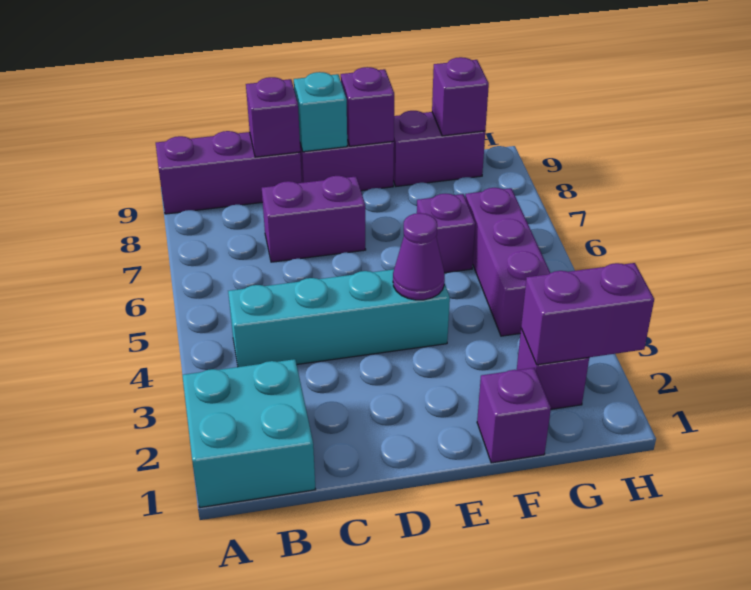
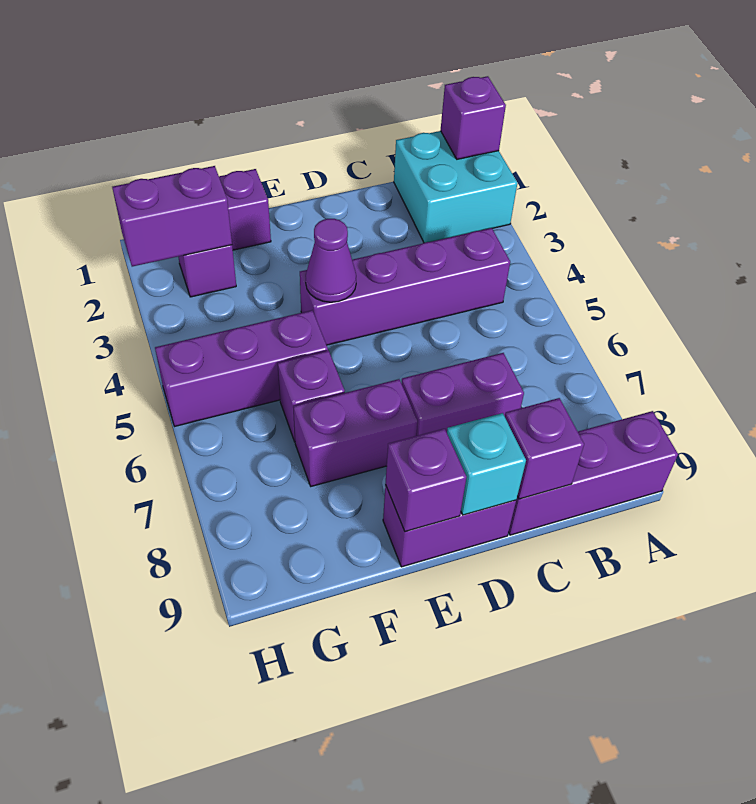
cyan 1x4 brick [228,269,450,367] -> purple 1x4 brick [300,228,510,345]
purple 1x2 brick [393,111,485,186] -> purple 1x2 brick moved to [293,379,418,486]
purple 1x3 brick [465,188,550,336] -> purple 1x3 brick turned to [155,310,328,426]
purple 1x1 brick [432,57,489,136] -> purple 1x1 brick moved to [441,76,506,159]

